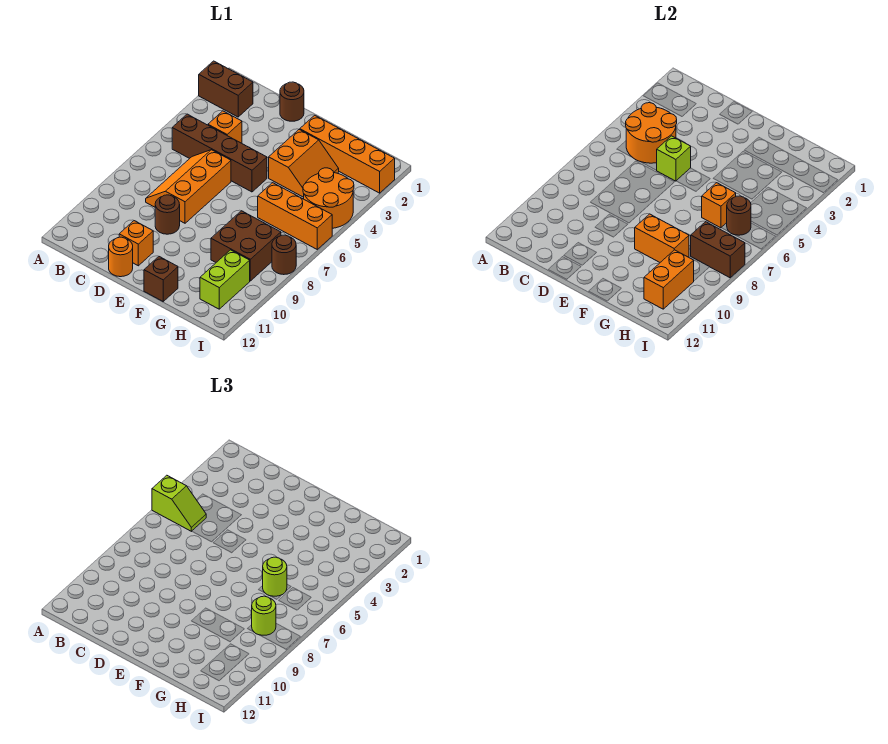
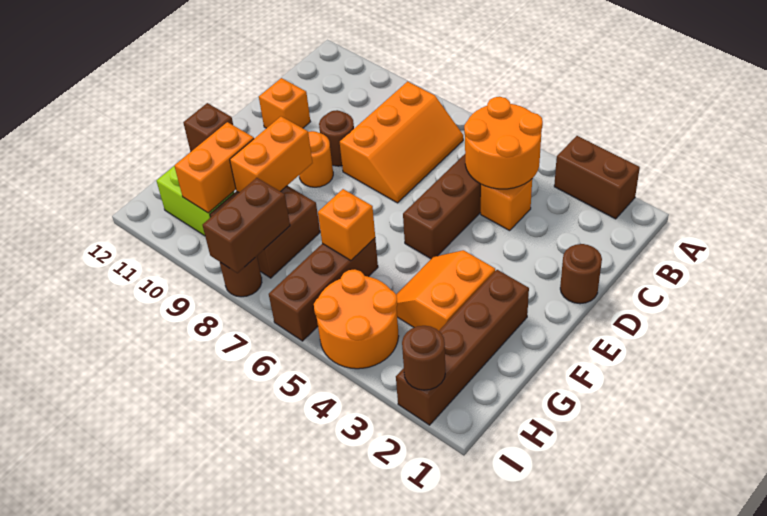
brown 1x2 brick [199,61,253,117] -> brown 1x2 brick turned to [554,136,640,219]
lime 1x2 slope [152,475,206,531] -> none
orange 2x3 slope [146,150,231,223] -> orange 2x3 slope turned to [340,81,463,203]
lime 1x1 brick [656,136,691,181] -> none
orange 1x1 round brick [109,237,133,277] -> orange 1x1 round brick moved to [299,131,333,187]
orange 1x4 brick [300,115,395,193] -> brown 1x4 brick [396,270,529,425]
orange 2x2 slope [269,129,339,197] -> orange 2x2 slope turned to [396,250,495,331]
orange 1x3 brick [258,183,332,249] -> brown 1x3 brick [269,238,378,341]
lime 1x1 round brick [263,557,287,596] -> none
brown 1x1 round brick [727,196,751,235] -> brown 1x1 round brick moved to [402,326,445,390]
lime 1x1 round brick [252,596,276,635] -> none
orange 1x2 brick [644,250,694,309] -> orange 1x2 brick turned to [175,122,254,213]

